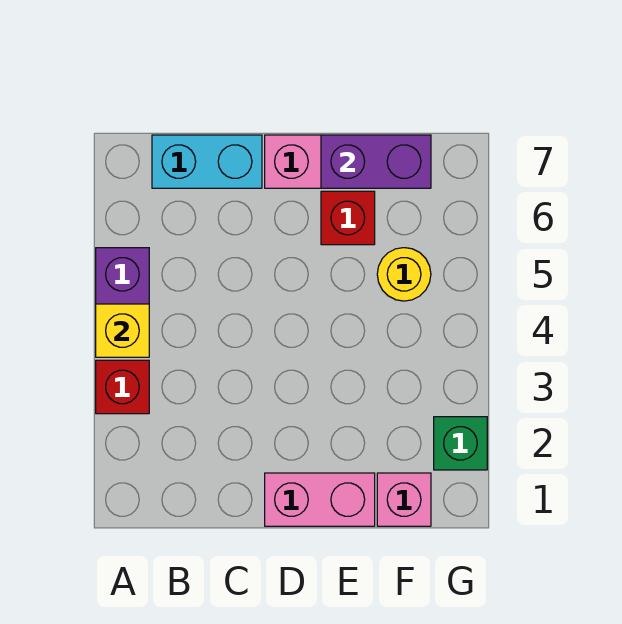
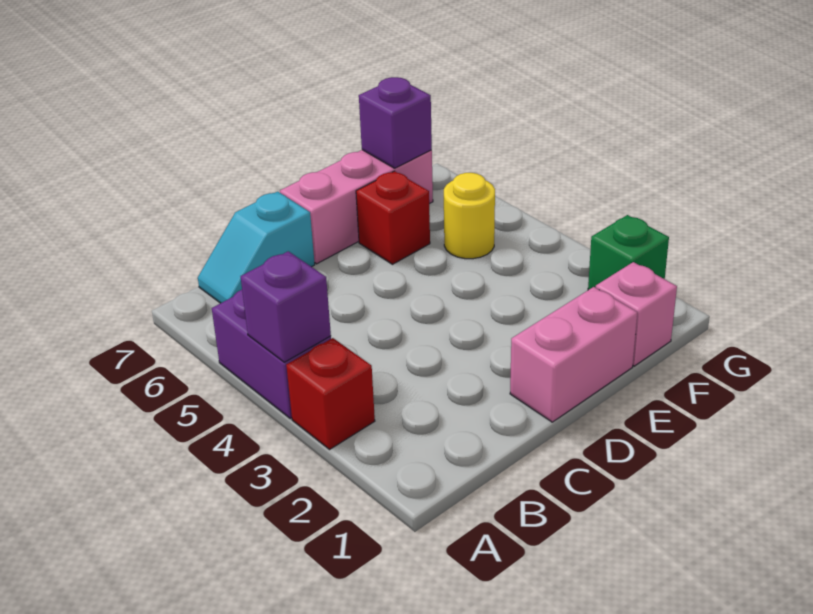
yellow 1x1 brick [96,304,149,357] -> purple 1x1 brick [241,251,331,362]
cyan 1x2 brick [152,135,262,188] -> cyan 1x2 slope [198,192,315,303]
purple 1x2 brick [321,135,431,188] -> purple 1x1 brick [359,77,432,168]

